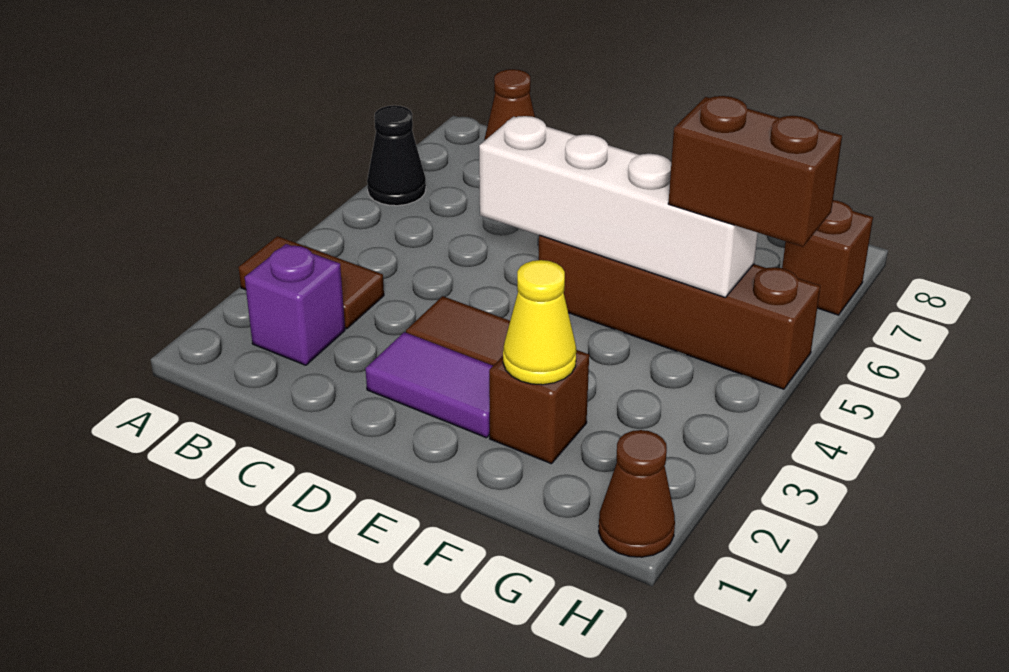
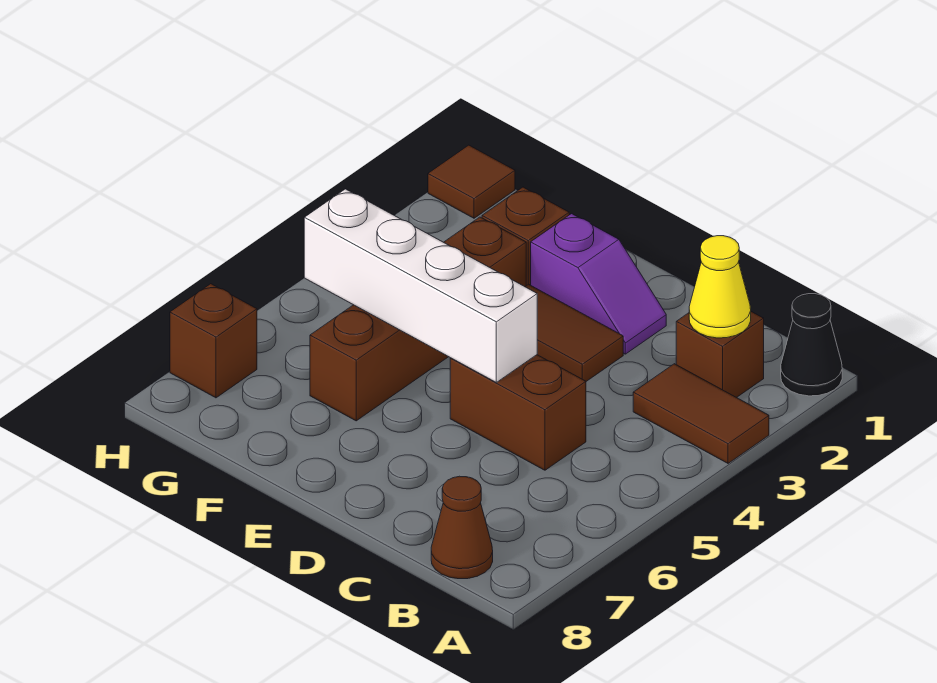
black 1x1 cone [367,105,426,206] -> black 1x1 cone moved to [781,294,842,396]
purple 1x1 brick [245,244,345,365] -> brown 1x1 brick [676,312,764,398]
purple 1x2 tile [365,332,493,438] -> purple 1x2 slope [531,214,666,354]
brown 1x4 brick [539,235,820,389] -> brown 1x4 brick turned to [310,217,526,421]
yellow 1x1 cone [503,260,576,385] -> yellow 1x1 cone moved to [689,236,751,338]
brown 1x2 brick [668,96,842,247] -> brown 1x2 brick moved to [450,355,586,470]
brown 1x1 cone [599,430,675,557] -> brown 1x1 tile [428,145,515,218]

